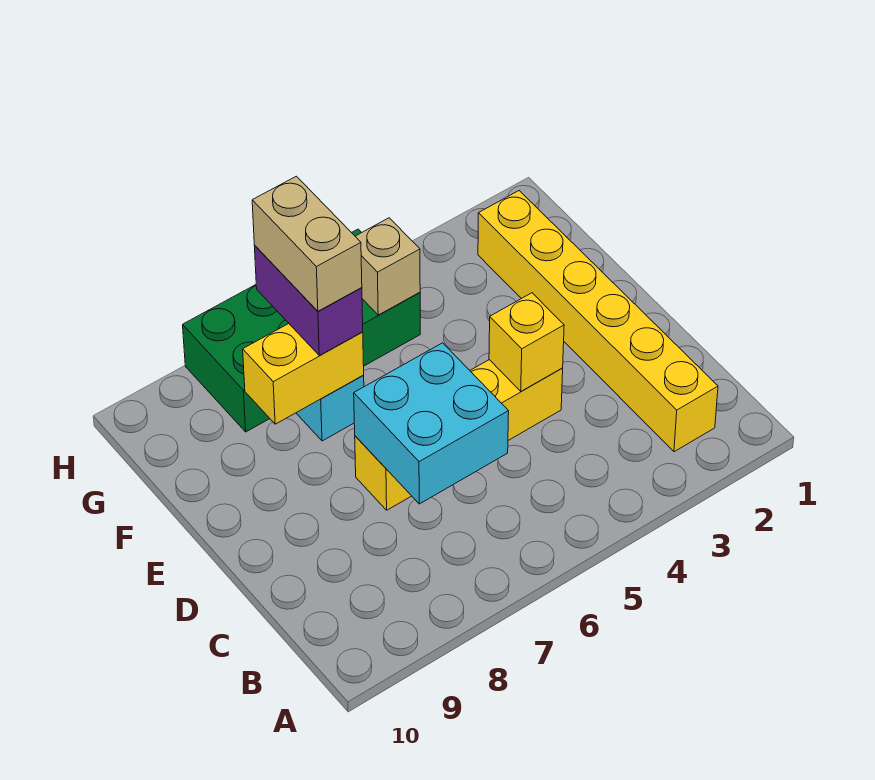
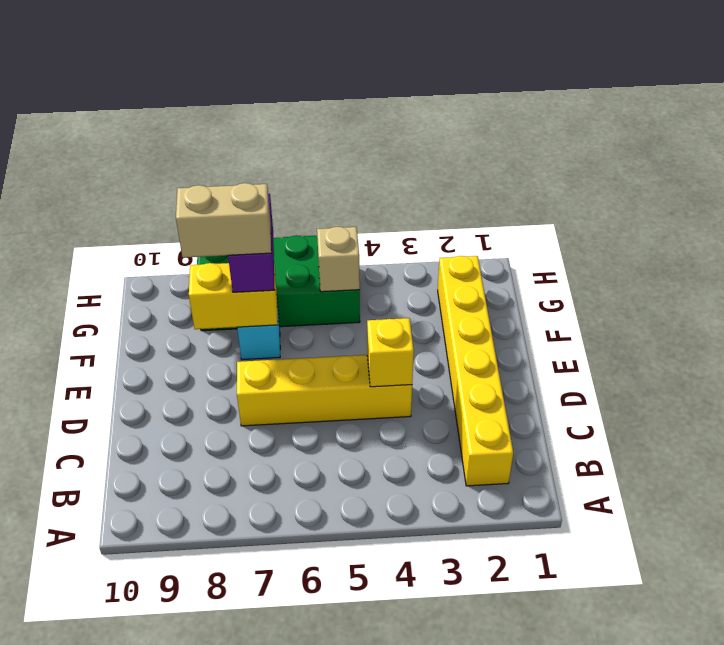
cyan 2x2 brick [354,343,509,504] -> none
tan 1x2 brick [252,176,362,311] -> tan 1x2 brick turned to [176,183,271,258]

